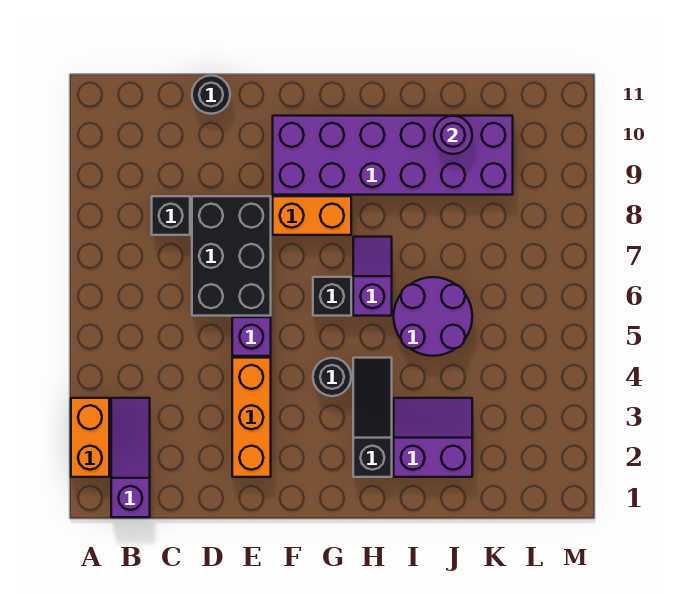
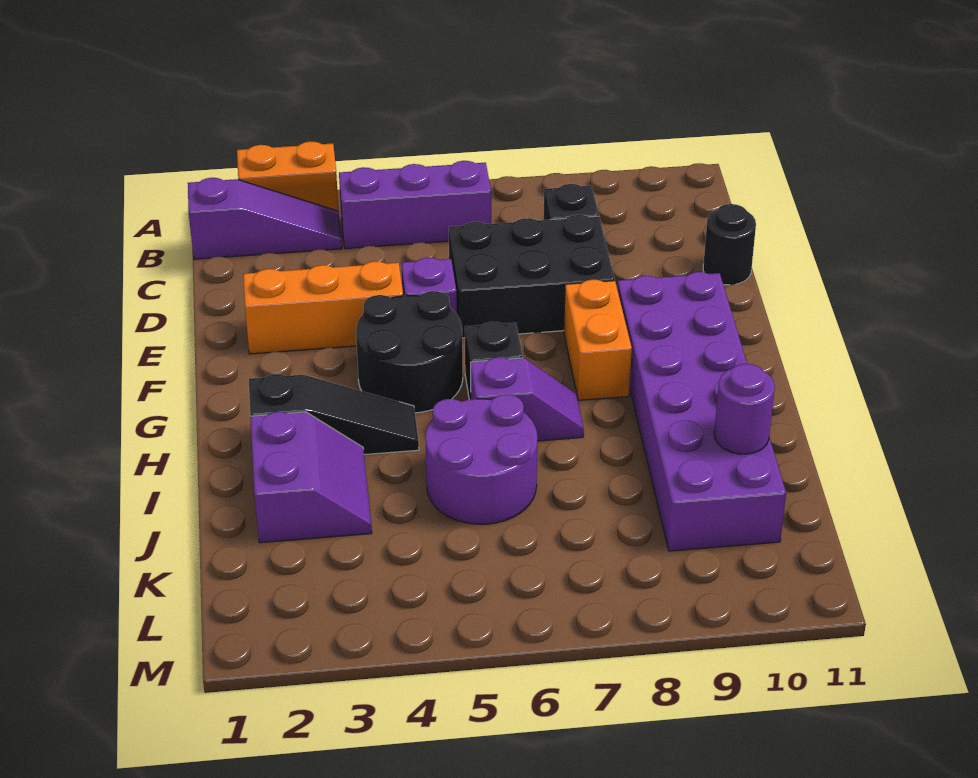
none -> purple 1x3 brick [339,161,491,249]
black 1x1 round brick [313,358,351,396] -> black 2x2 round brick [356,291,463,413]

